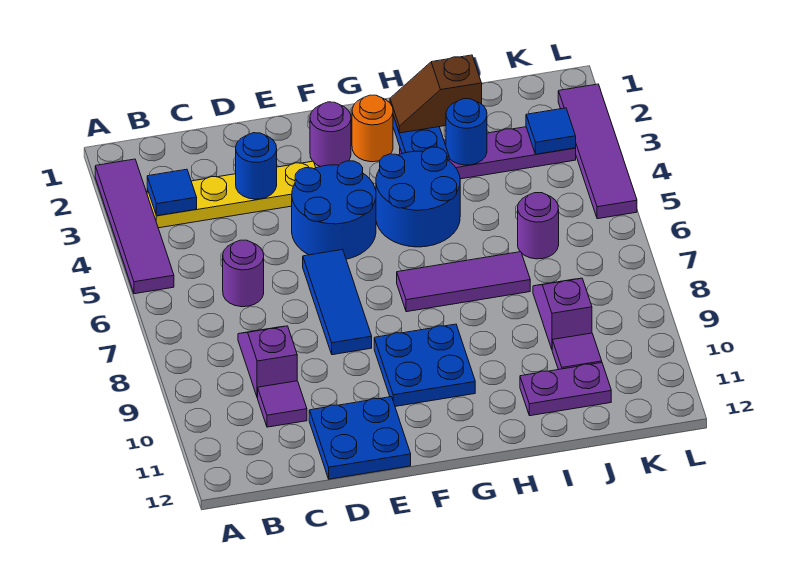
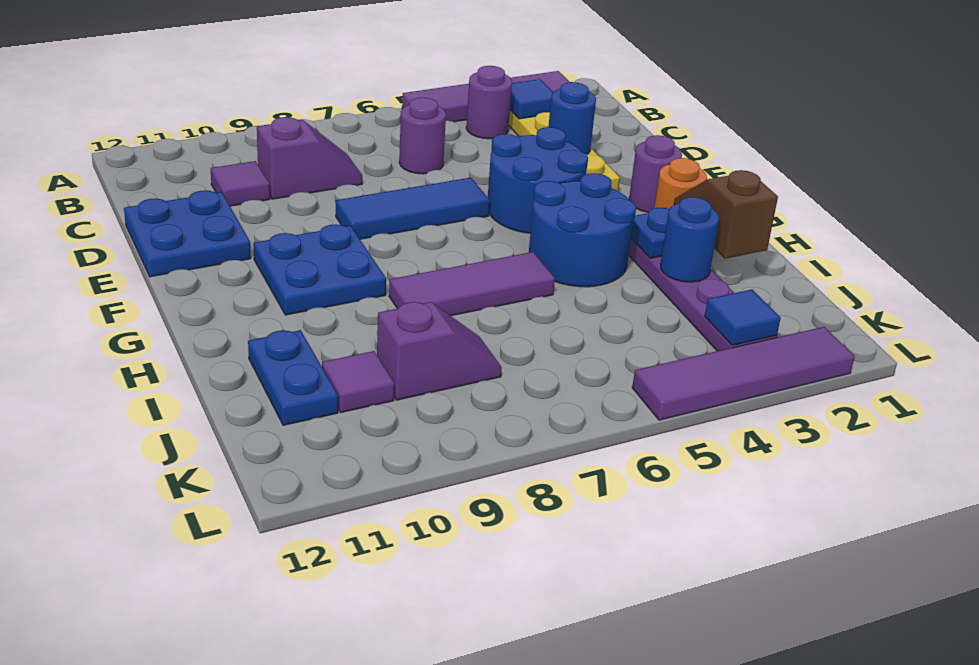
purple 1x3 tile [397,252,530,312] -> purple 1x3 tile turned to [389,252,555,316]
purple 1x2 plate [520,363,611,416] -> blue 1x2 plate [248,330,338,425]
purple 1x1 round brick [518,193,559,259] -> purple 1x1 round brick moved to [466,66,512,139]

